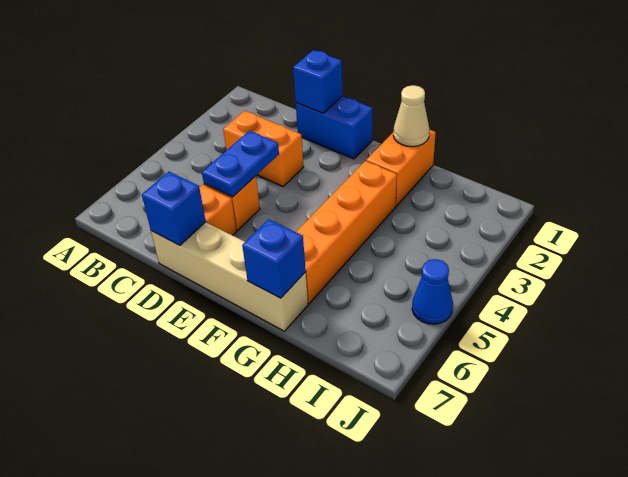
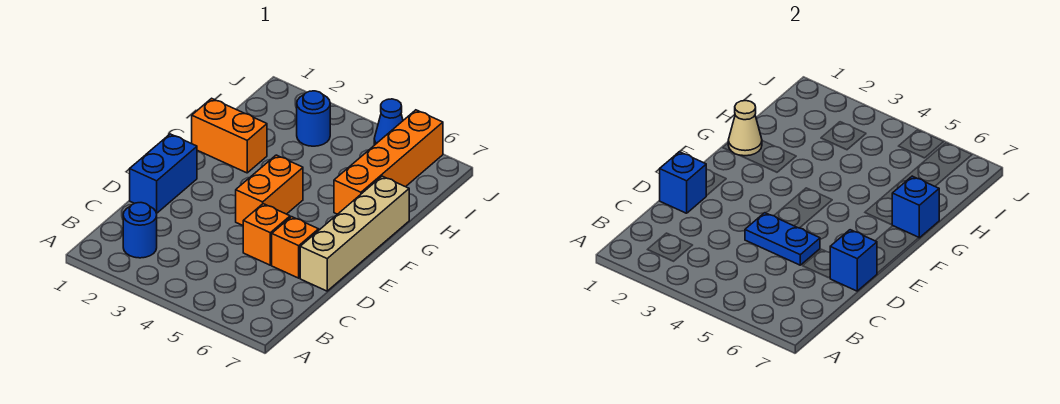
none -> blue 1x1 round brick [123,203,157,258]
orange 1x2 brick [223,111,304,186] -> orange 1x2 brick moved to [236,155,303,225]
orange 1x4 brick [296,161,397,303] -> orange 1x4 brick turned to [334,110,443,214]
none -> blue 1x1 round brick [297,91,330,146]

